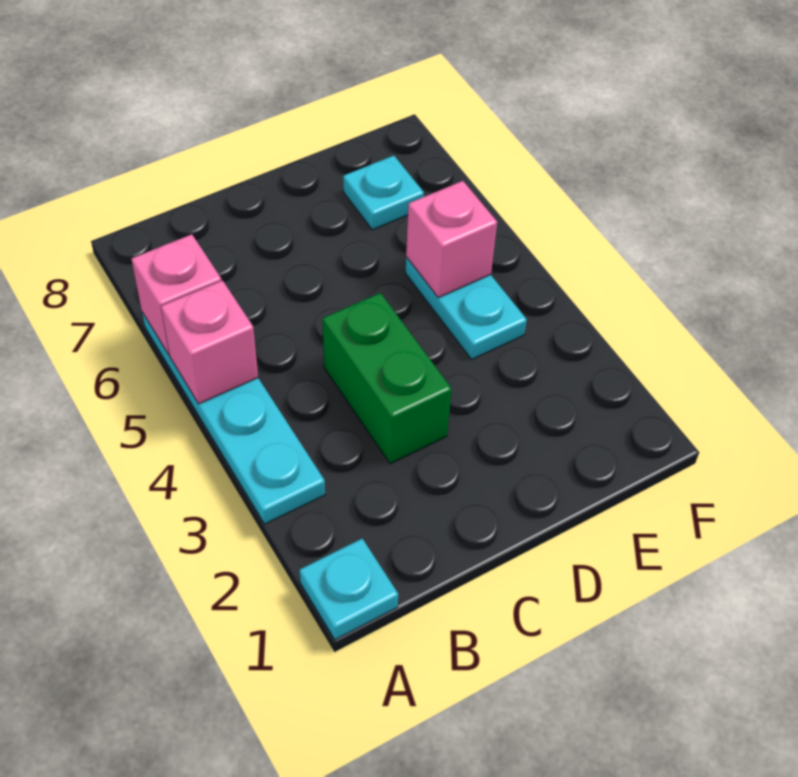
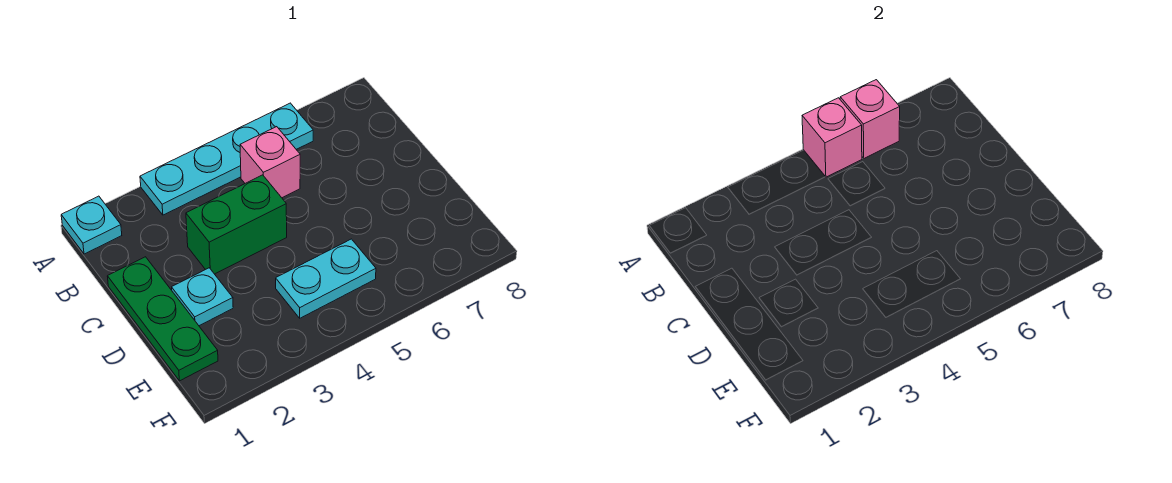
none -> green 1x3 plate [107,257,218,381]
pink 1x1 brick [406,181,497,298] -> pink 1x1 brick moved to [240,127,300,198]
cyan 1x1 plate [343,156,424,230] -> cyan 1x1 plate moved to [172,268,233,326]

